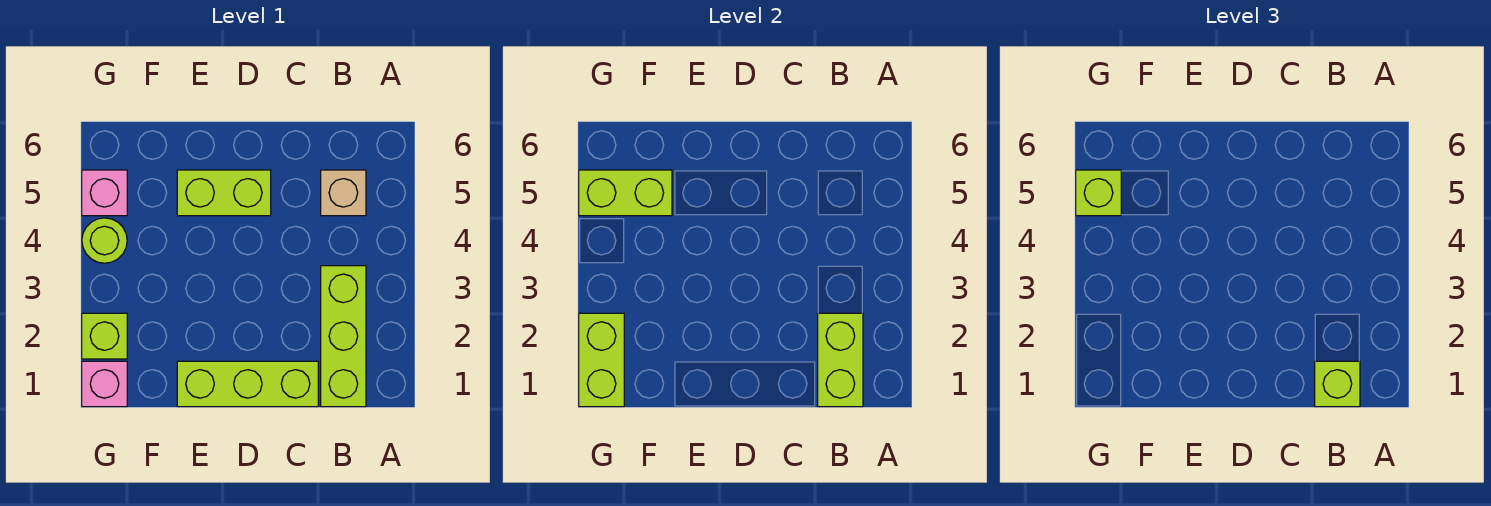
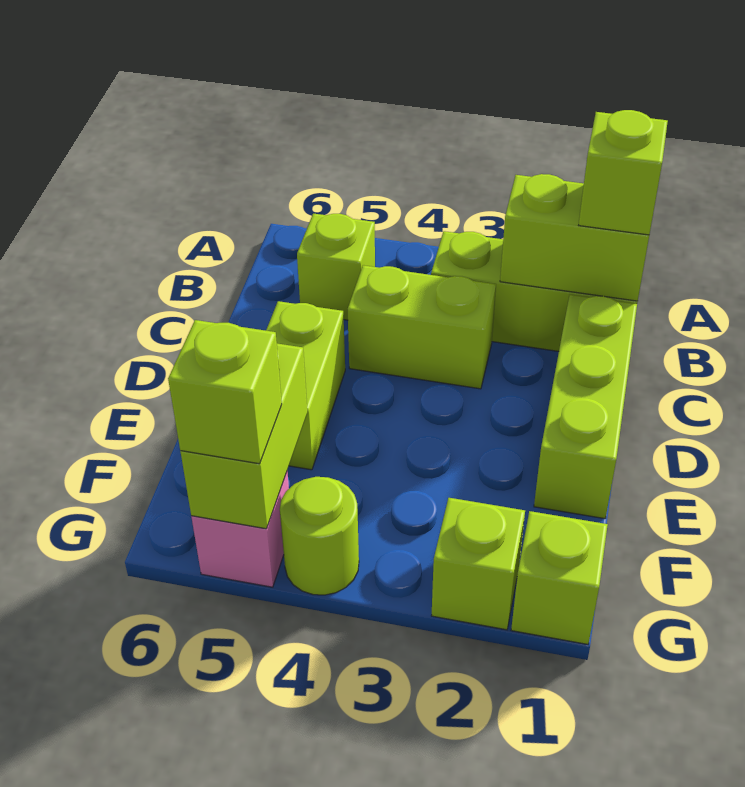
tan 1x1 brick [321,170,366,216] -> lime 1x1 brick [297,214,375,320]
pink 1x1 brick [82,361,127,407] -> lime 1x1 brick [511,511,608,644]
lime 1x2 brick [579,313,624,407] -> lime 1x2 brick moved to [348,265,496,389]

